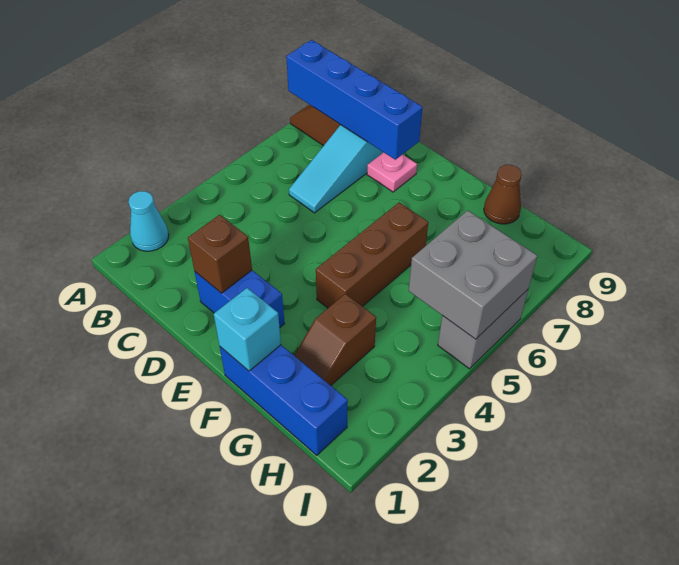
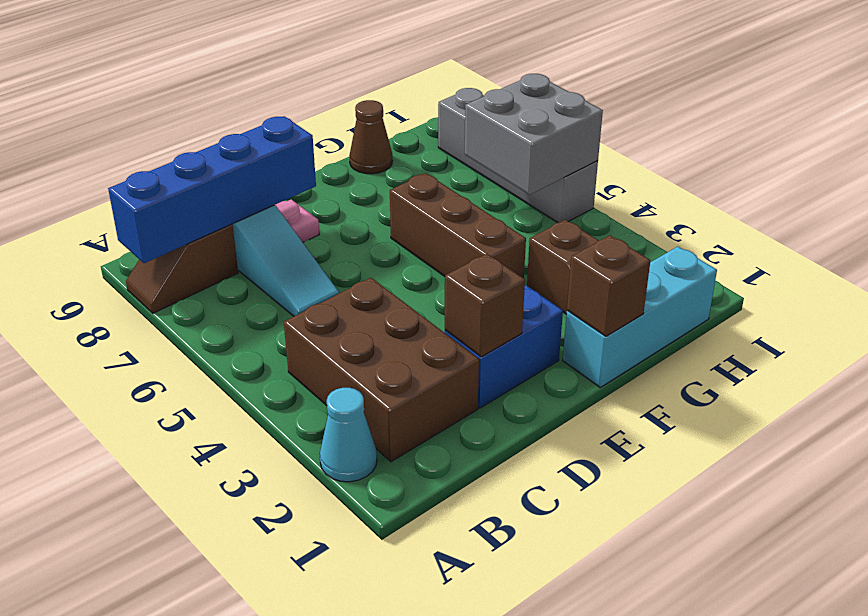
none -> brown 2x3 brick [284,278,479,462]
blue 1x3 brick [220,345,348,455] -> cyan 1x3 brick [563,247,717,387]
cyan 1x1 brick [214,288,281,371] -> brown 1x1 brick [567,235,650,336]
grey 1x2 brick [438,290,528,369] -> grey 1x4 brick [438,88,598,223]

